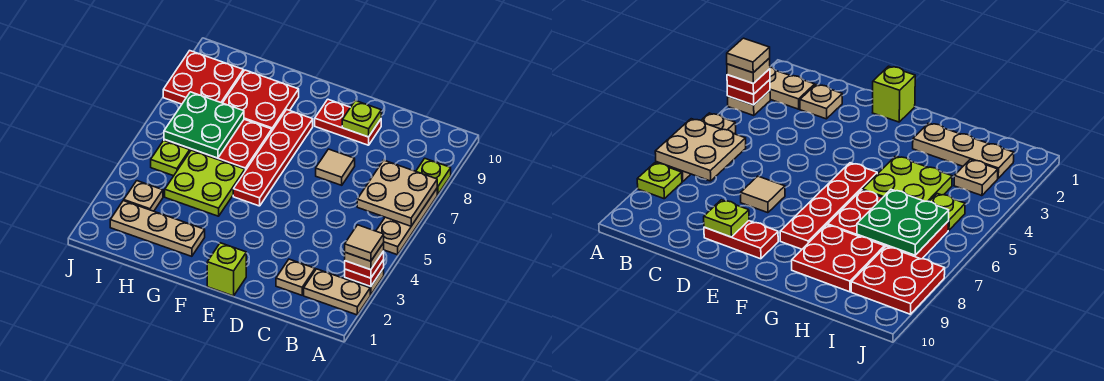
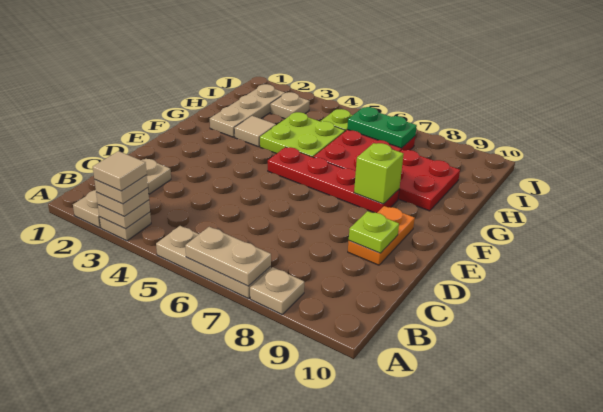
red 1x1 plate [345,260,384,287] -> tan 1x1 plate [98,200,150,229]
red 1x1 plate [345,251,384,278] -> tan 1x1 plate [96,188,149,216]
tan 2x2 plate [357,160,437,226] -> tan 1x2 plate [185,227,271,286]
lime 1x1 plate [416,158,451,195] -> tan 1x1 plate [250,267,304,314]
tan 1x1 tile [316,149,355,185] -> tan 1x1 tile moved to [234,116,276,147]
red 1x2 plate [315,99,381,145] -> orange 1x2 plate [348,206,415,265]
lime 1x1 brick [207,243,246,296] -> lime 1x1 brick moved to [354,143,403,204]
green 2x2 plate [164,92,244,158] -> green 1x2 plate [347,107,417,148]
red 2x2 plate [163,51,243,104] -> none

